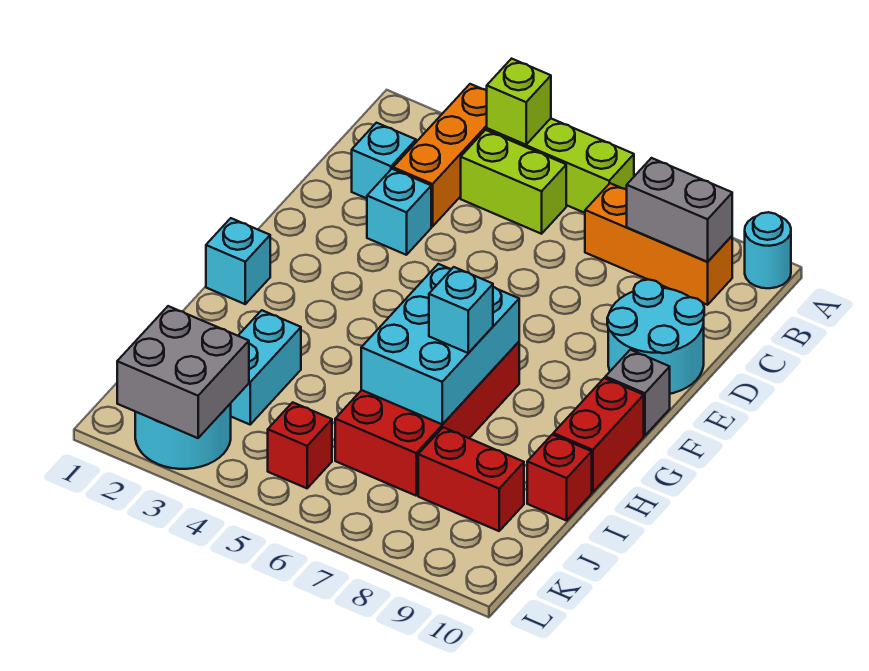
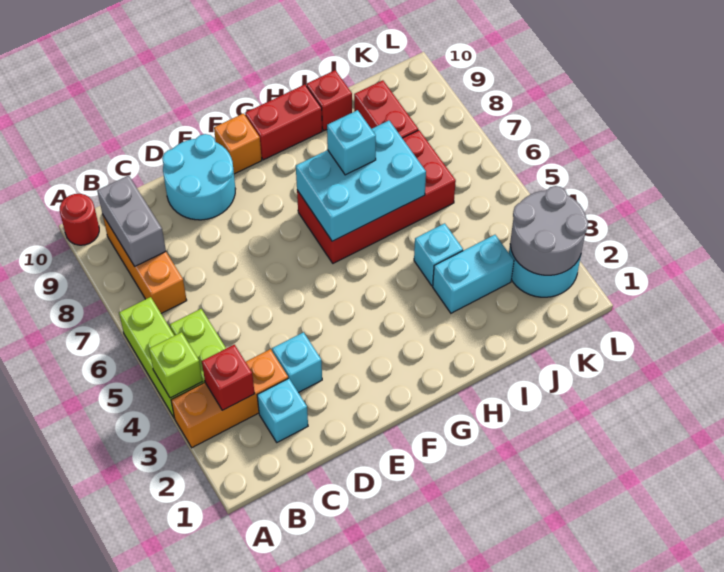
cyan 1x1 round brick [745,212,791,288] -> red 1x1 round brick [60,194,99,245]
grey 1x1 brick [605,350,670,436] -> orange 1x1 brick [214,114,262,174]
cyan 1x1 brick [206,218,270,304] -> cyan 1x1 brick moved to [414,223,463,286]
grey 2x2 brick [117,306,249,438] -> grey 2x2 round brick [510,186,588,275]
red 1x1 brick [268,402,332,488] -> red 1x1 brick moved to [202,345,255,410]

